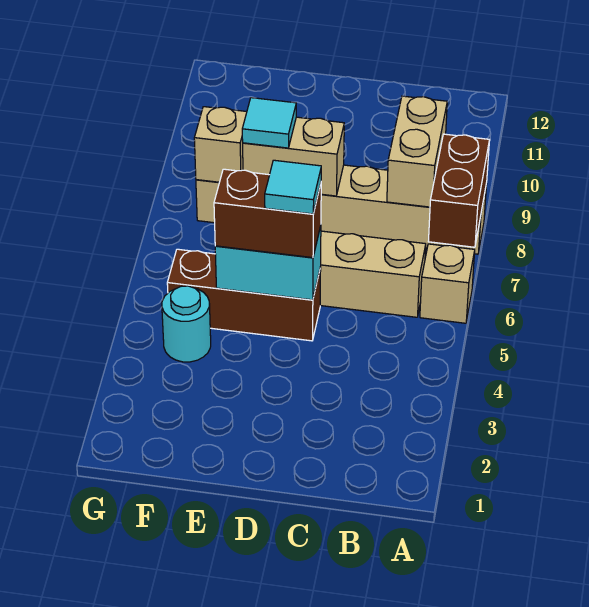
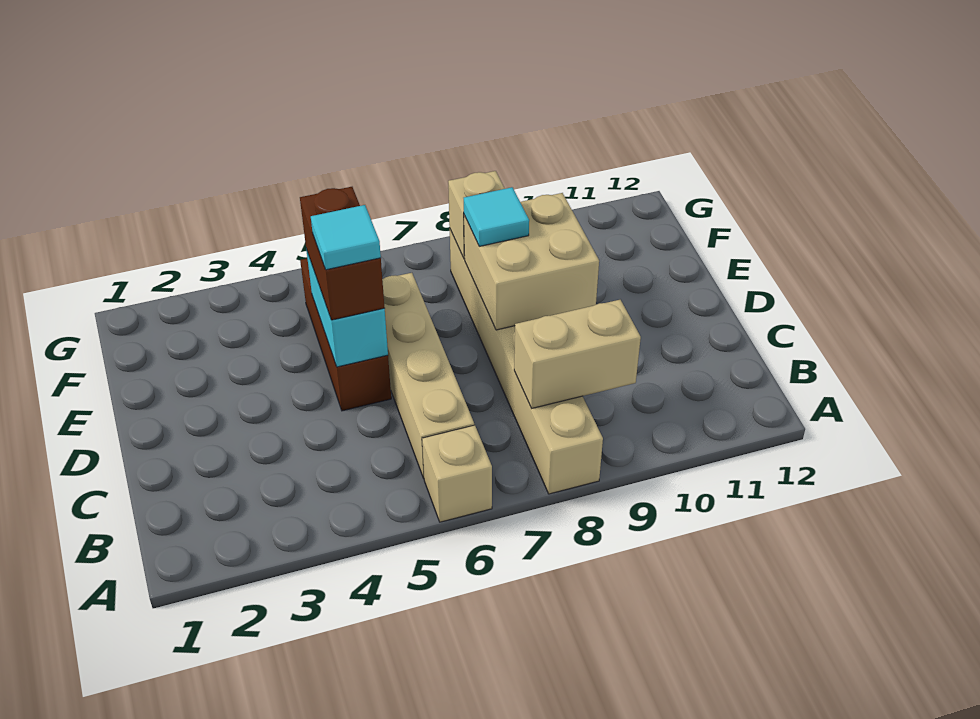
brown 1x2 brick [428,134,489,247] -> none
tan 1x2 brick [243,117,344,196] -> tan 2x2 brick [464,193,599,330]
cyan 1x1 round brick [162,286,211,362] -> none

